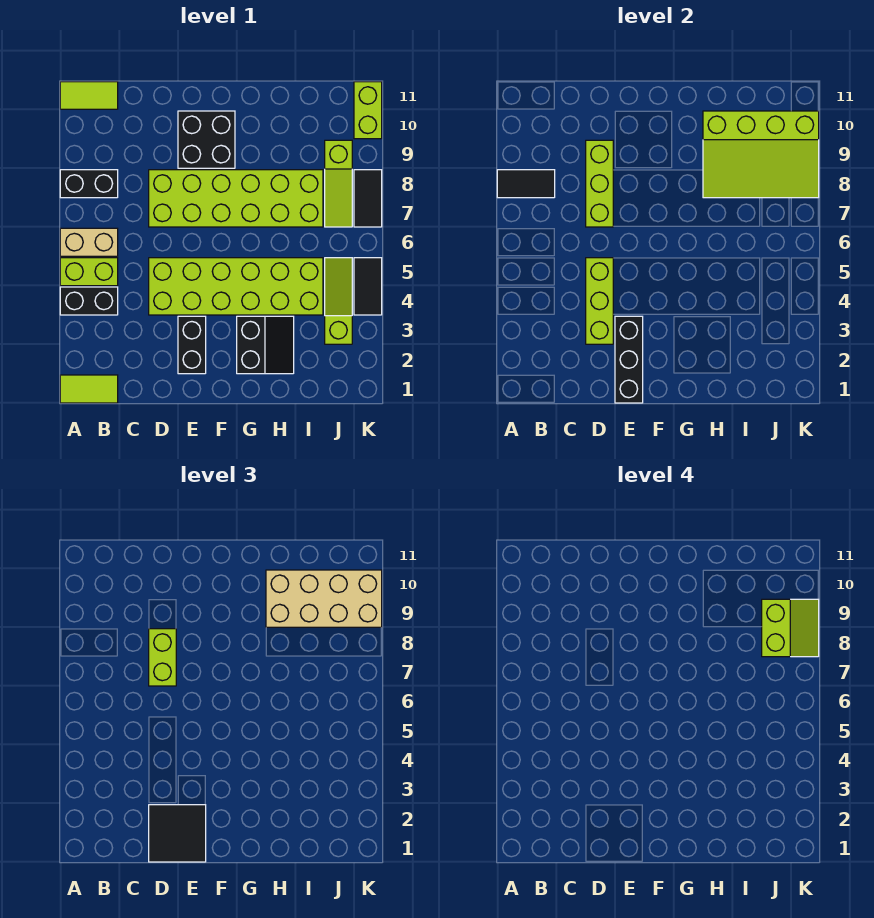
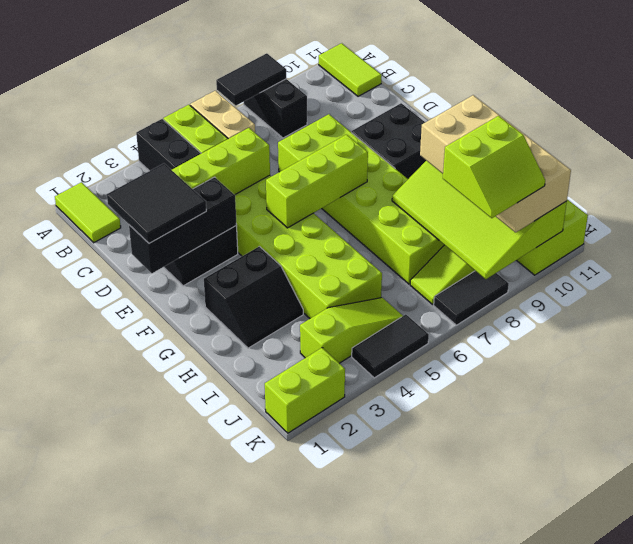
black 1x2 tile [497,170,555,198] -> black 1x2 tile turned to [216,53,286,105]
lime 1x3 brick [586,140,613,227] -> lime 1x3 brick moved to [266,135,368,228]
lime 1x2 brick [149,629,176,686] -> lime 1x2 brick moved to [265,348,345,433]

